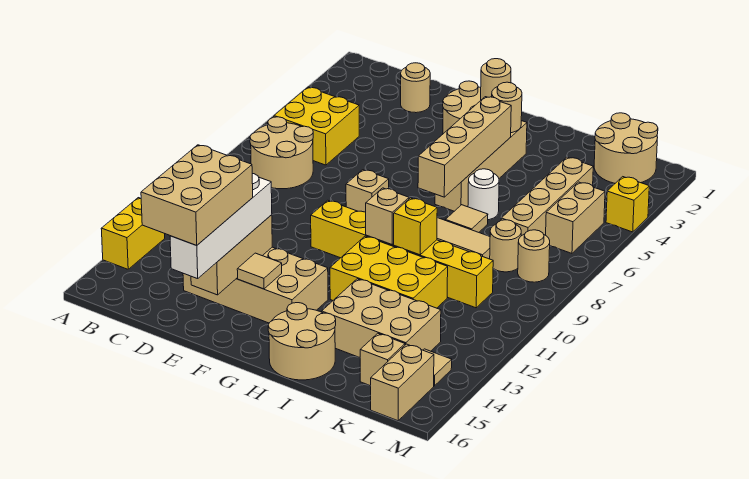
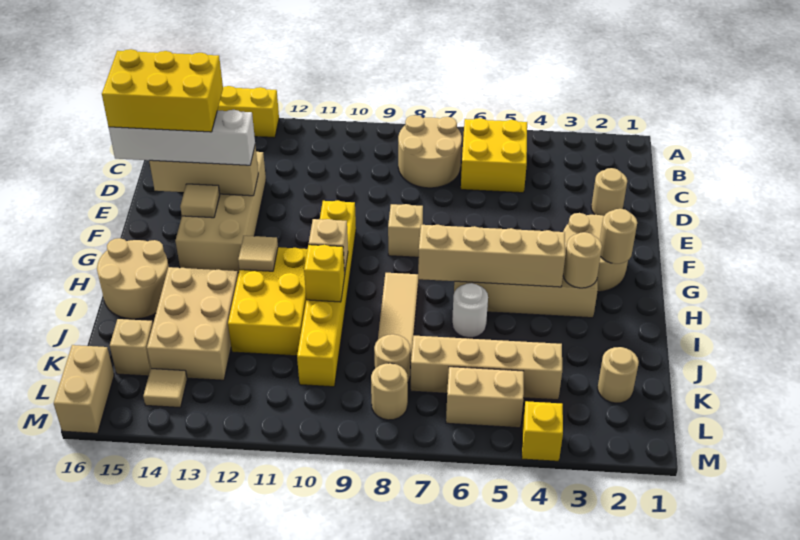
tan 2x3 brick [141,145,253,245] -> yellow 2x3 brick [102,49,223,132]
tan 1x1 tile [445,205,488,232] -> tan 1x1 tile moved to [238,236,278,271]
tan 2x2 round brick [594,113,658,183] -> tan 1x1 round brick [598,347,639,403]
tan 1x2 brick [371,344,434,421] -> tan 1x2 brick turned to [54,345,114,433]

